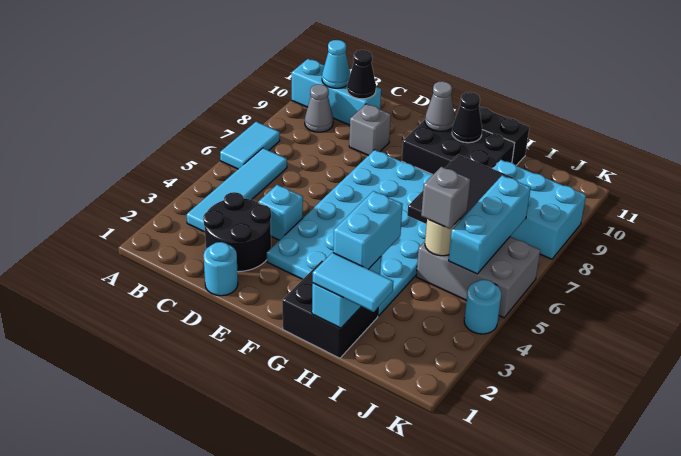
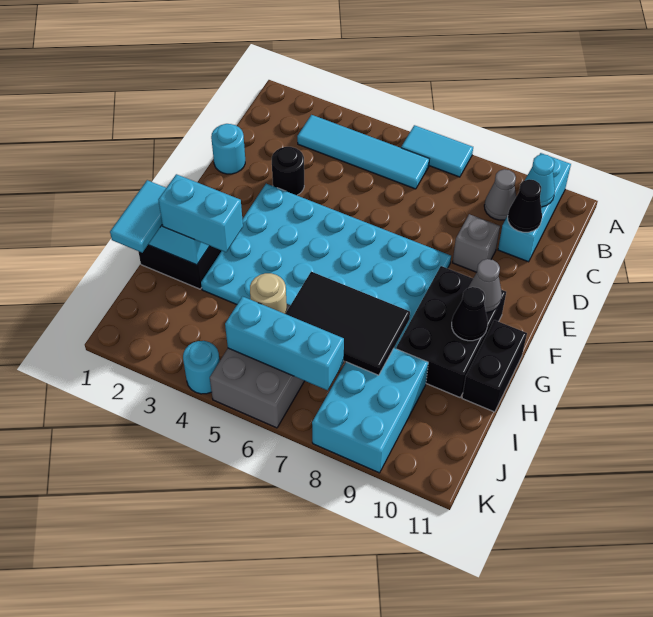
black 2x2 round brick [203,192,271,272] -> black 1x1 round brick [272,147,304,195]
cyan 1x1 brick [259,185,303,240] -> none
grey 1x1 brick [421,167,470,229] -> none

